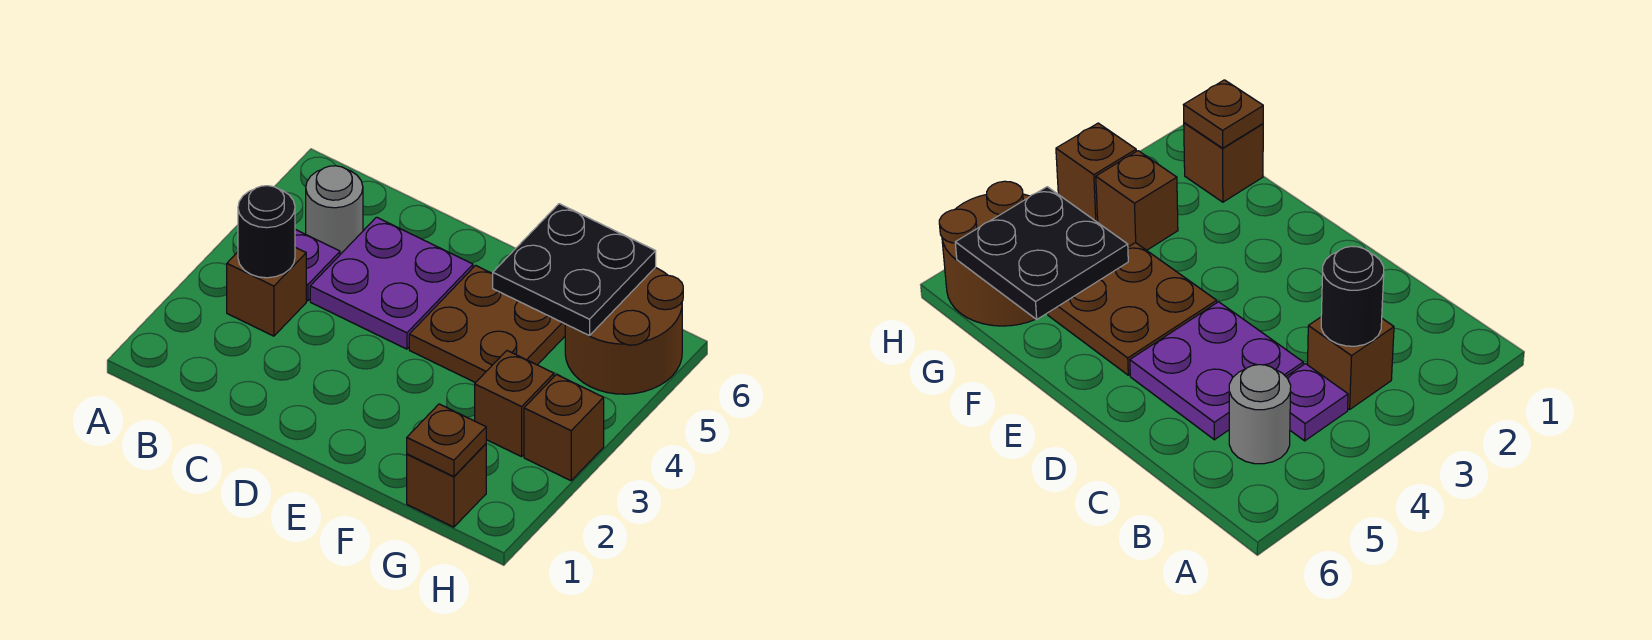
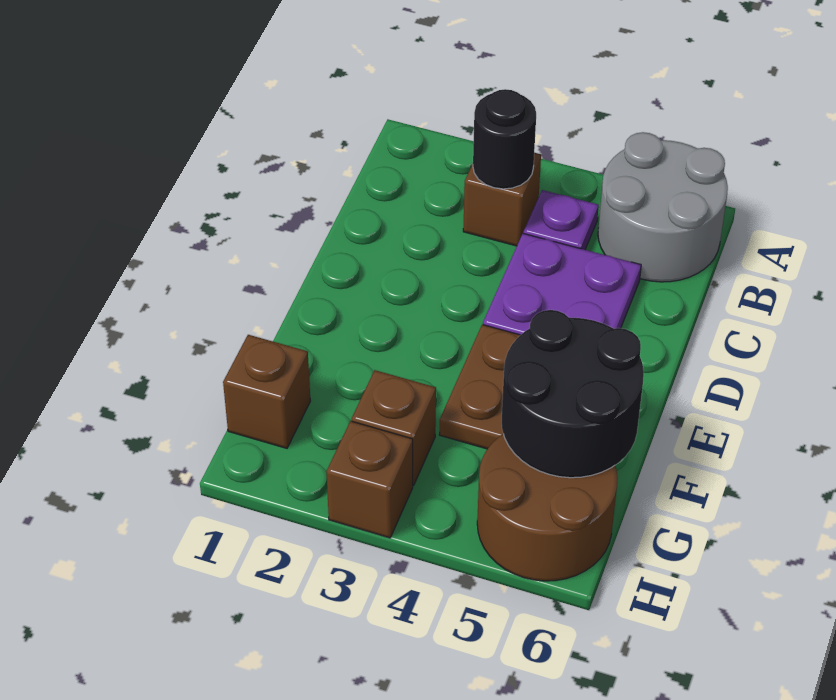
grey 1x1 round brick [306,166,363,254] -> grey 2x2 round brick [598,132,728,282]
black 2x2 plate [493,204,656,336] -> black 2x2 round brick [502,310,644,478]
brown 1x1 plate [407,404,486,476] -> none

